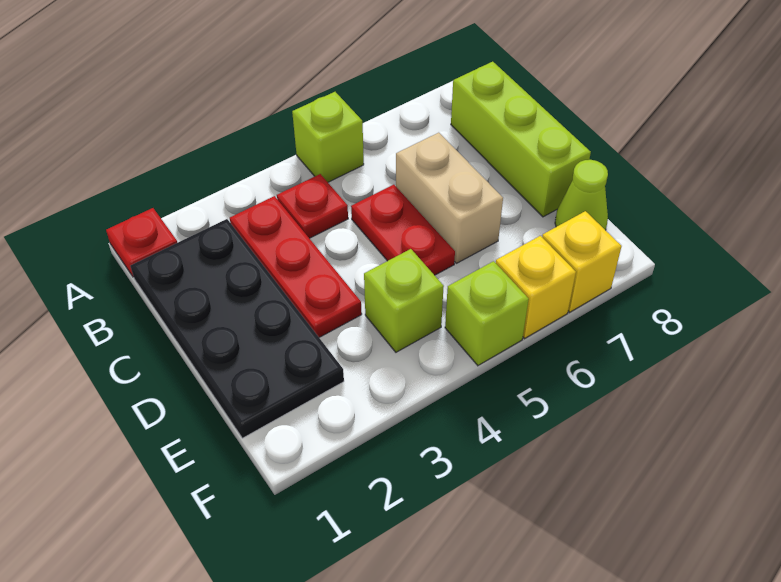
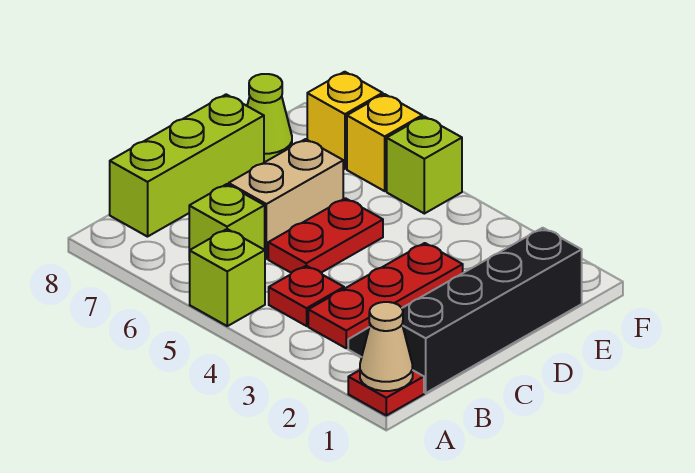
none -> tan 1x1 cone [360,302,413,391]
black 2x4 plate [130,219,344,438] -> black 2x4 slope [348,228,582,393]
lime 1x1 brick [364,249,444,352] -> lime 1x1 brick moved to [189,184,265,260]

